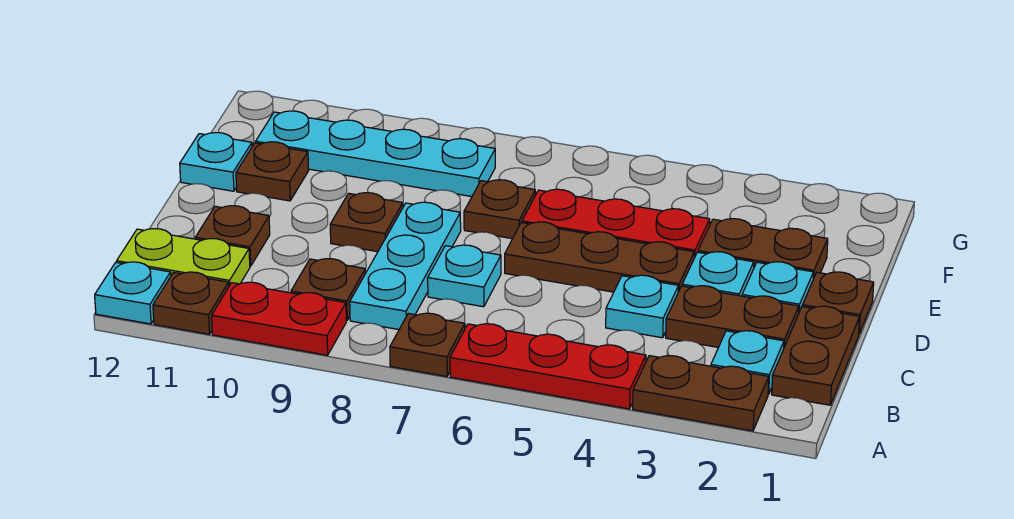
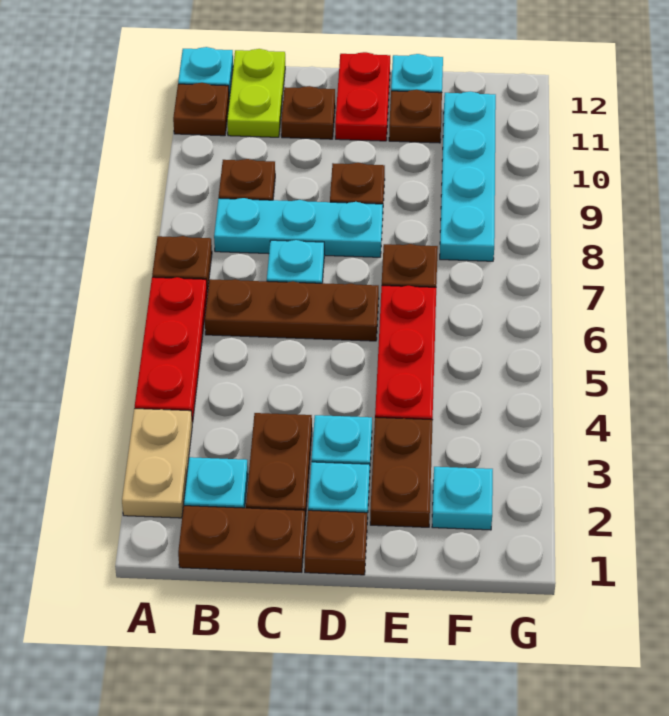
brown 1x2 plate [633,356,769,431] -> tan 1x2 plate [122,409,192,518]
red 1x2 plate [212,282,346,355] -> red 1x2 plate moved to [335,52,390,141]
cyan 1x1 plate [606,275,679,338] -> cyan 1x1 plate moved to [432,467,493,530]
brown 1x3 plate [505,222,694,292] -> brown 1x3 plate turned to [205,279,379,341]

